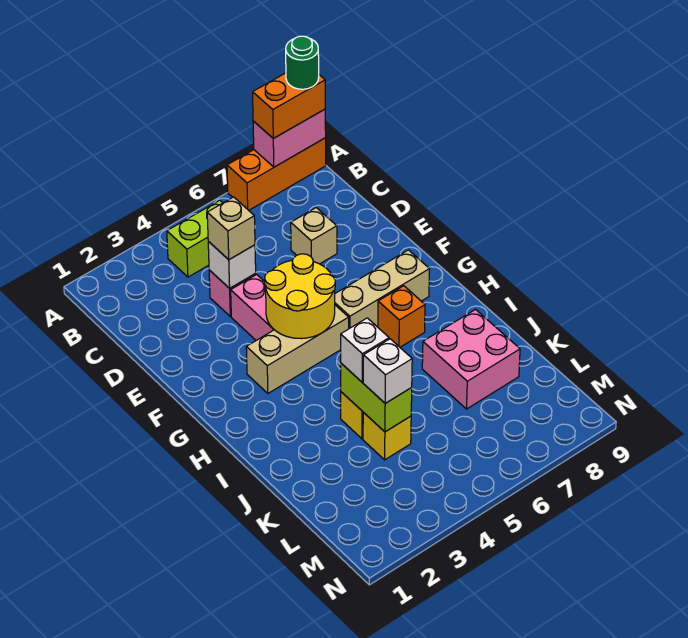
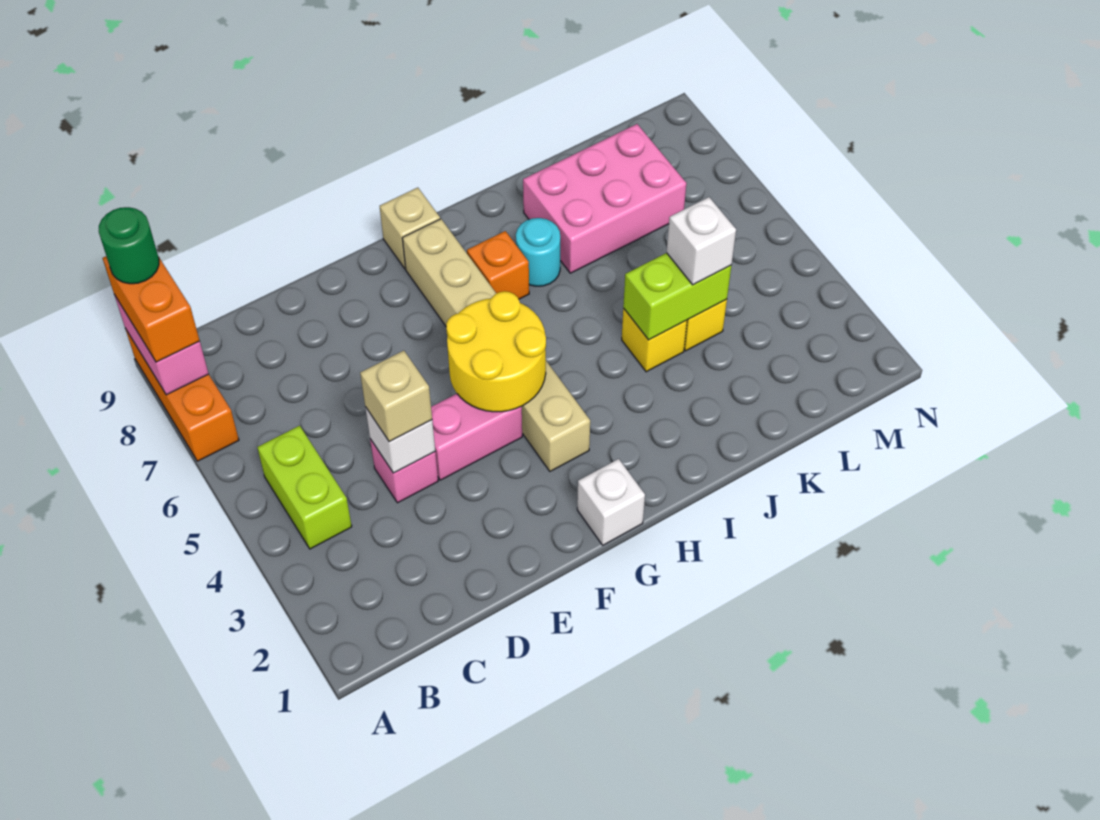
tan 1x1 brick [291,208,337,264] -> tan 1x1 brick moved to [380,188,440,269]
none -> cyan 1x1 round brick [516,218,560,286]
white 1x1 brick [341,318,389,382] -> white 1x1 brick moved to [577,459,645,545]
pink 2x2 brick [422,310,520,409] -> pink 2x3 brick [523,124,686,273]

